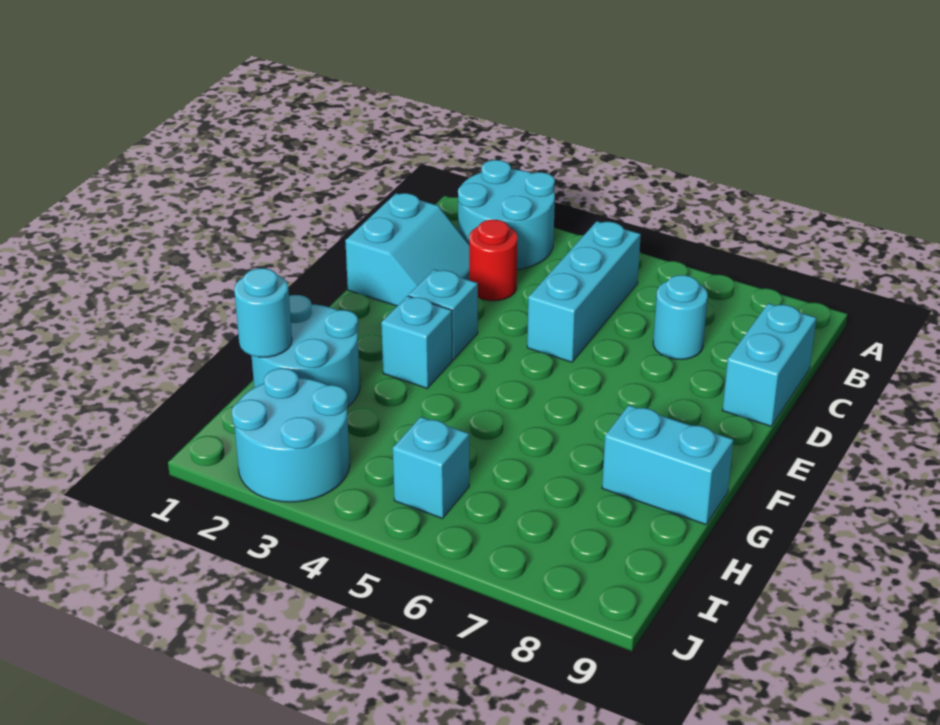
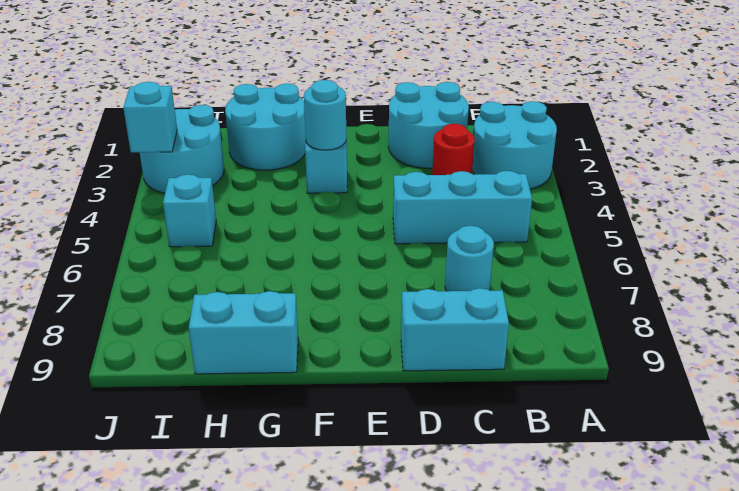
cyan 2x2 slope [345,193,469,306] -> cyan 2x2 round brick [388,82,469,168]
cyan 1x1 brick [409,269,478,360] -> cyan 1x1 brick moved to [123,82,177,152]
cyan 1x2 brick [602,405,733,525] -> cyan 1x2 brick turned to [189,291,298,374]
cyan 1x1 round brick [234,268,292,357] -> cyan 1x1 round brick moved to [304,80,346,150]

